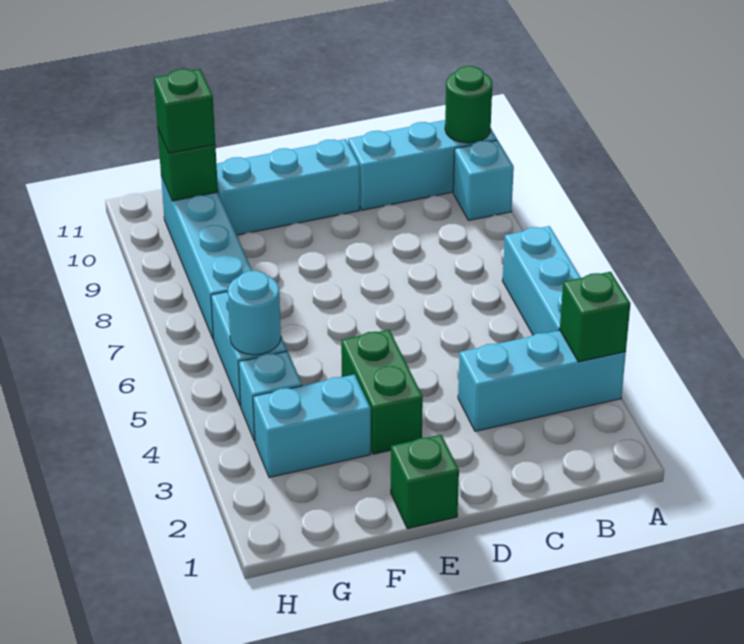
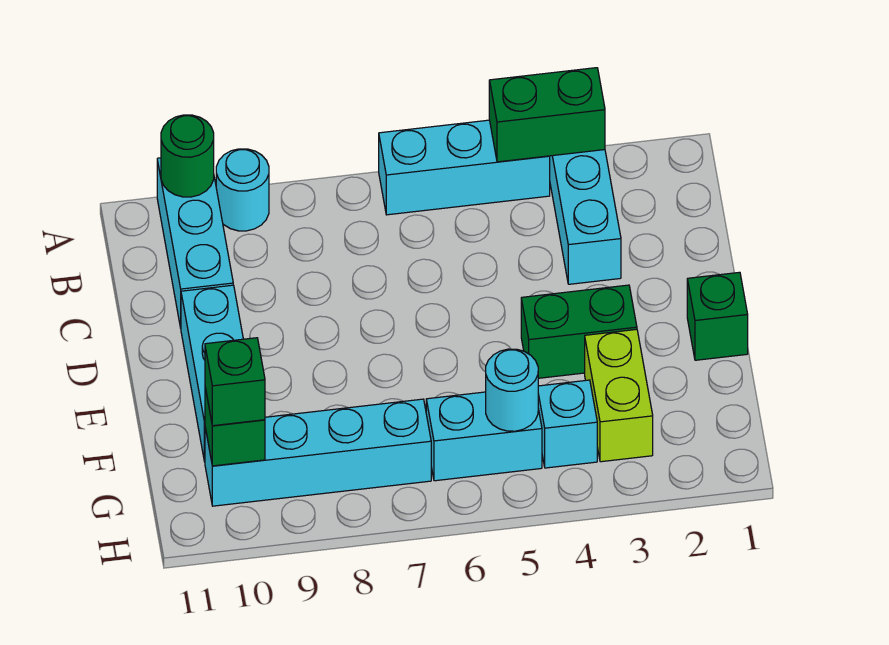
green 1x1 brick [560,272,630,362] -> green 1x2 brick [489,68,605,162]
cyan 1x1 brick [453,140,514,221] -> cyan 1x1 round brick [216,149,269,231]
cyan 1x2 brick [253,374,371,478] -> lime 1x2 brick [585,329,653,462]

